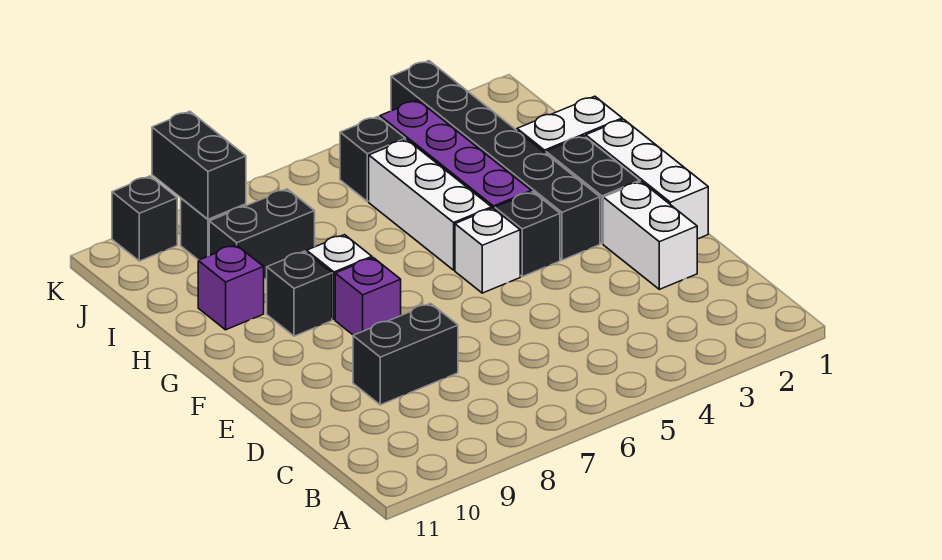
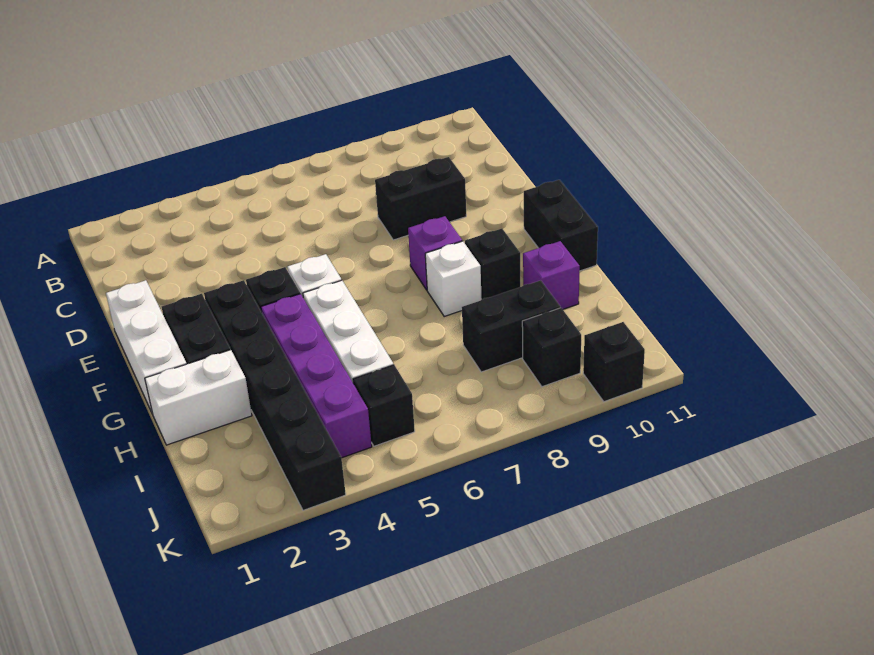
white 1x2 brick [603,182,697,289] -> none
black 1x2 brick [152,111,246,219] -> black 1x2 brick moved to [524,180,598,271]

